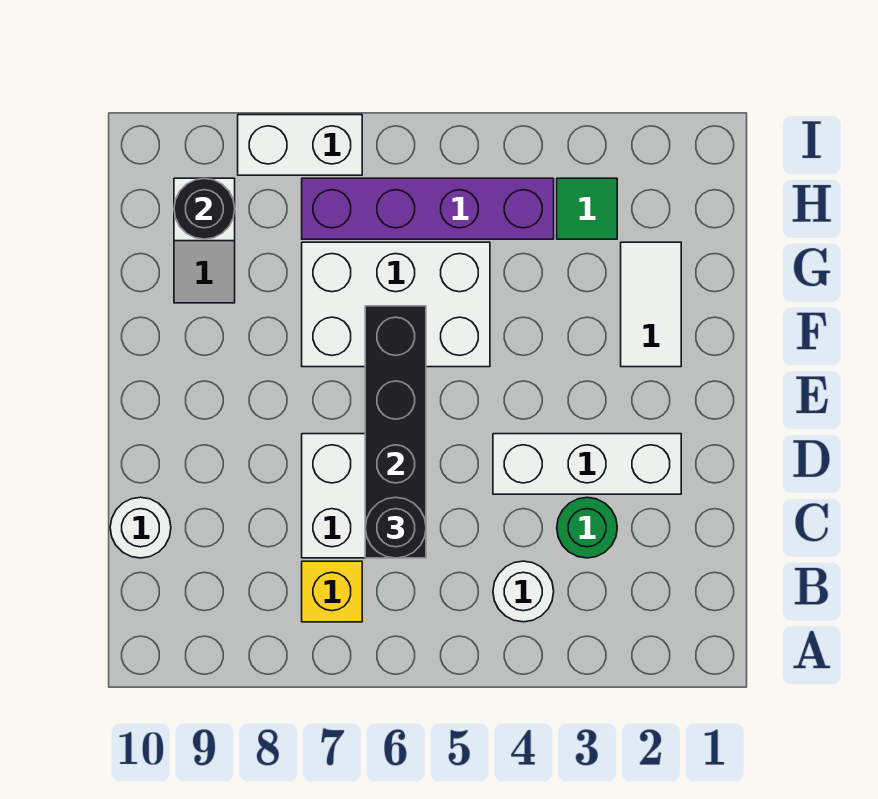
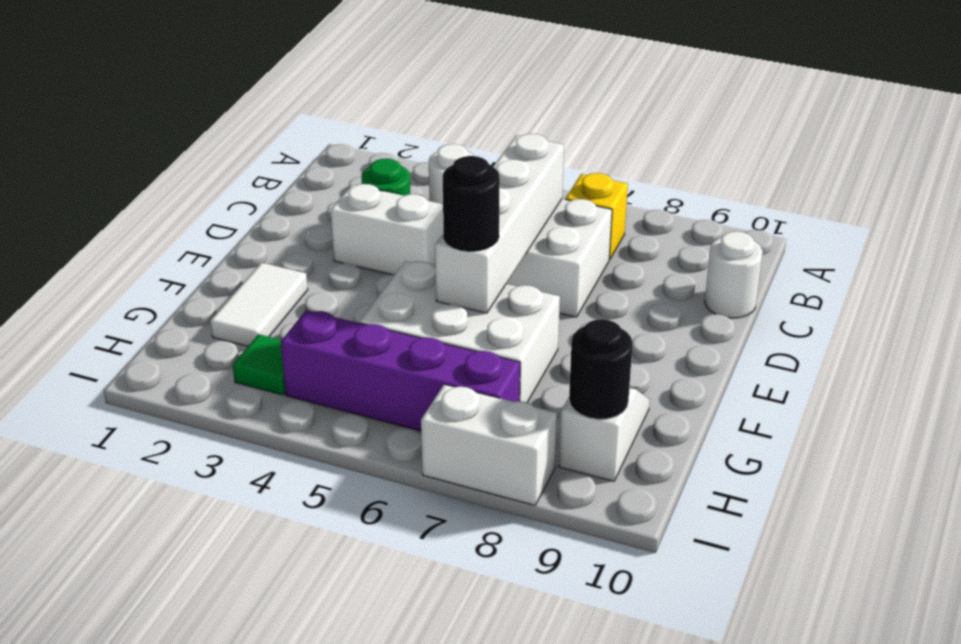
black 1x4 brick [365,306,426,558] -> white 1x4 brick [435,134,564,313]
black 1x1 round brick [365,497,426,558] -> black 1x1 round brick moved to [443,156,500,251]
white 1x3 brick [493,434,681,494] -> white 1x2 brick [331,184,443,275]

